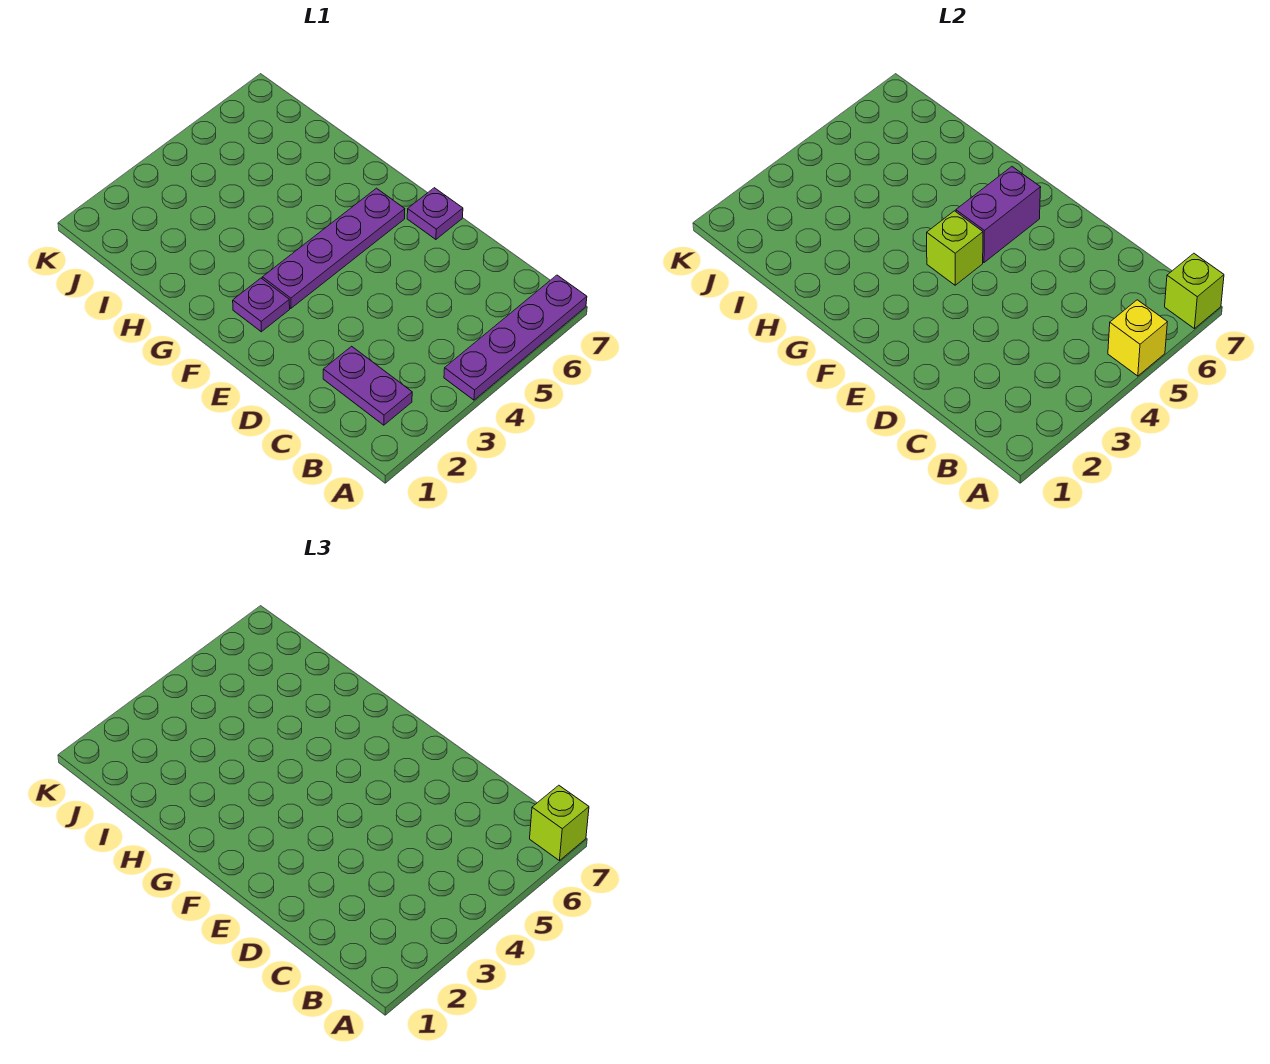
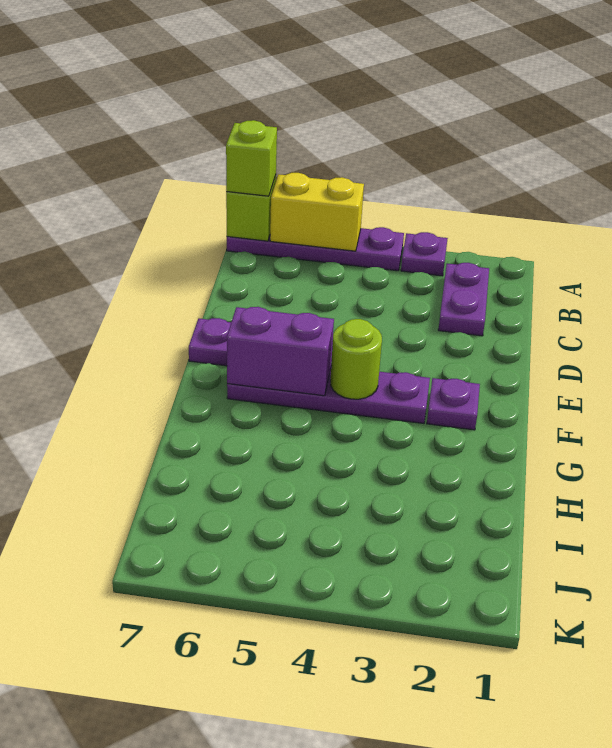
none -> purple 1x1 plate [401,232,448,276]
yellow 1x1 brick [1108,300,1167,376] -> yellow 1x2 brick [270,173,364,251]
lime 1x1 brick [927,211,983,285] -> lime 1x1 round brick [330,319,382,399]

